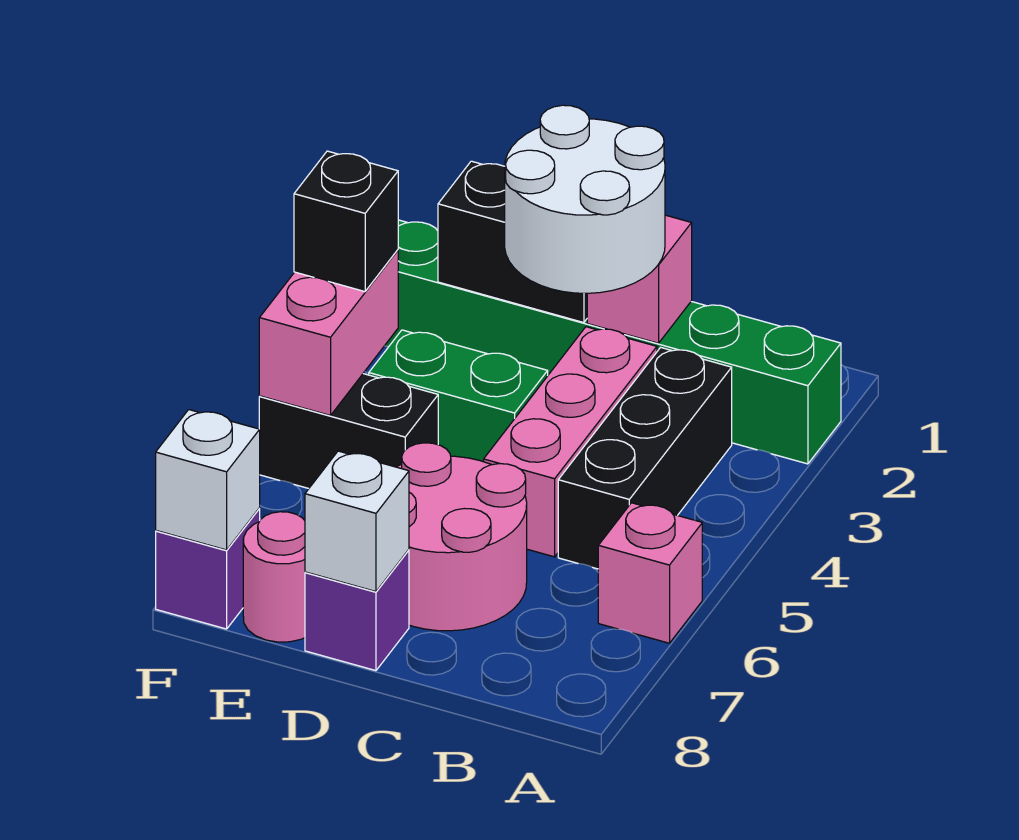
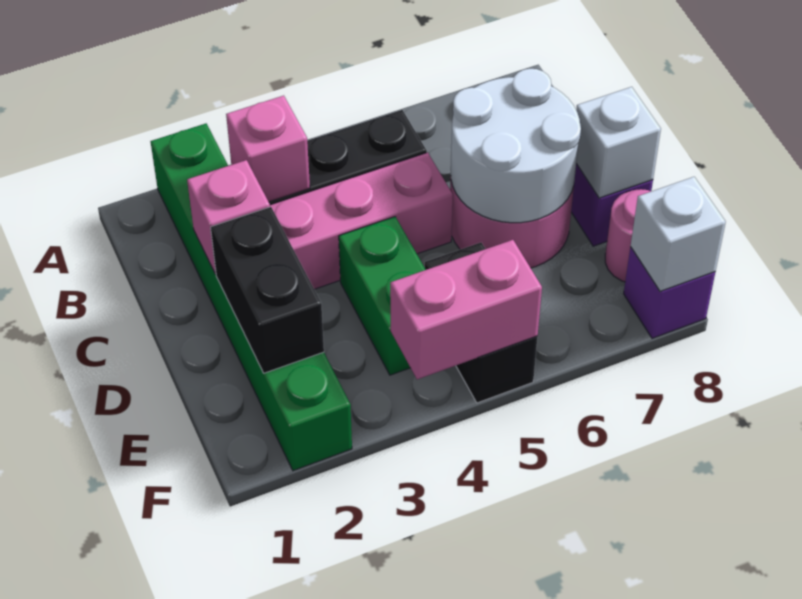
pink 1x1 brick [598,503,702,643] -> pink 1x1 brick moved to [226,96,310,202]
white 2x2 round brick [505,105,665,293] -> white 2x2 round brick moved to [451,69,581,223]
black 1x1 brick [294,151,398,292] -> none

